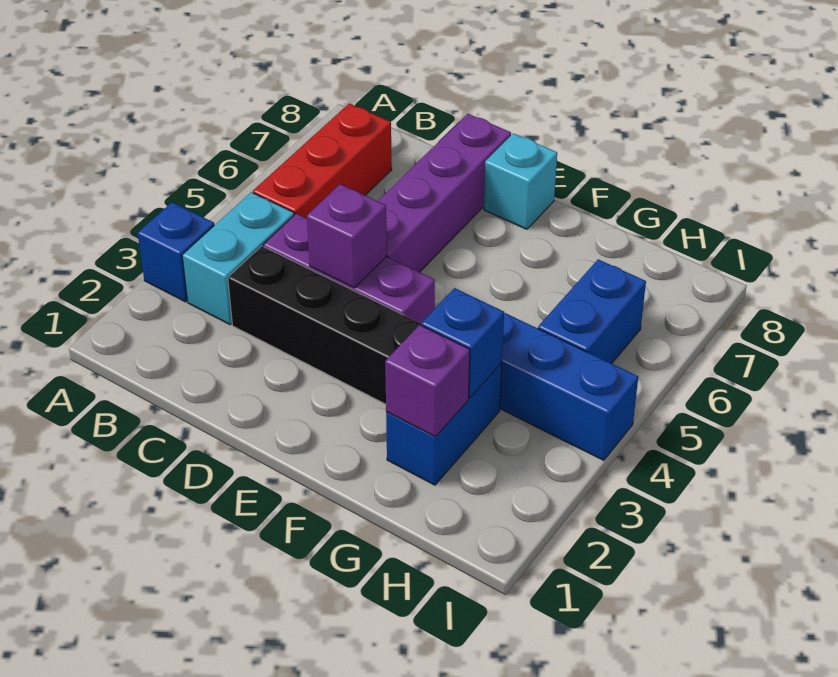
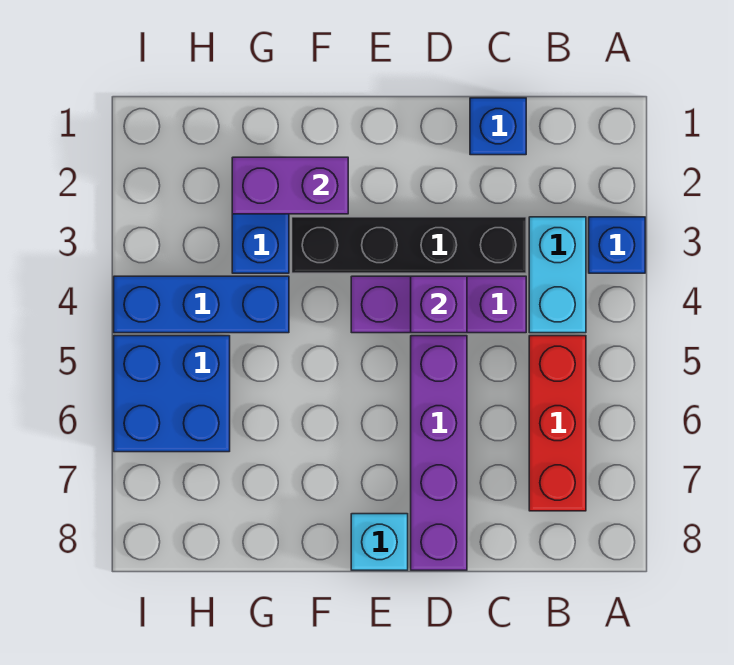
purple 1x1 brick [385,325,470,437] -> purple 1x2 brick [232,157,348,214]
blue 1x1 brick [421,288,504,398] -> blue 1x1 brick moved to [470,98,526,155]
blue 1x2 brick [538,259,646,364] -> blue 2x2 brick [114,336,230,452]

